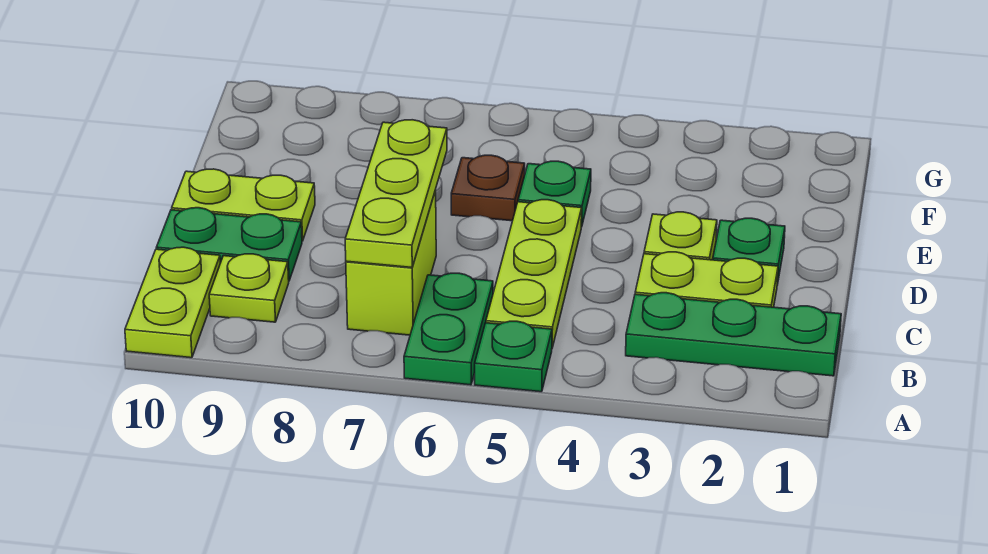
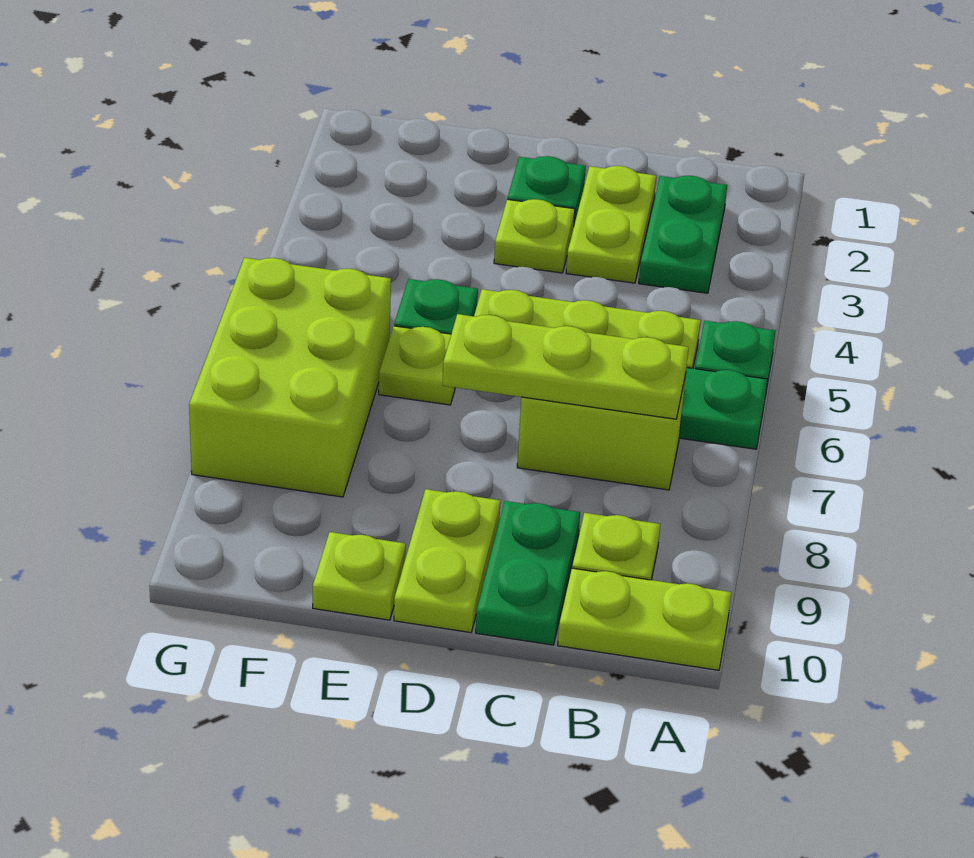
green 1x3 plate [626,293,841,376] -> green 1x2 plate [639,176,727,293]
brown 1x1 plate [451,155,525,221] -> lime 1x1 plate [379,326,455,405]
none -> lime 1x1 plate [313,532,406,620]
none -> lime 2x3 brick [189,258,391,497]

